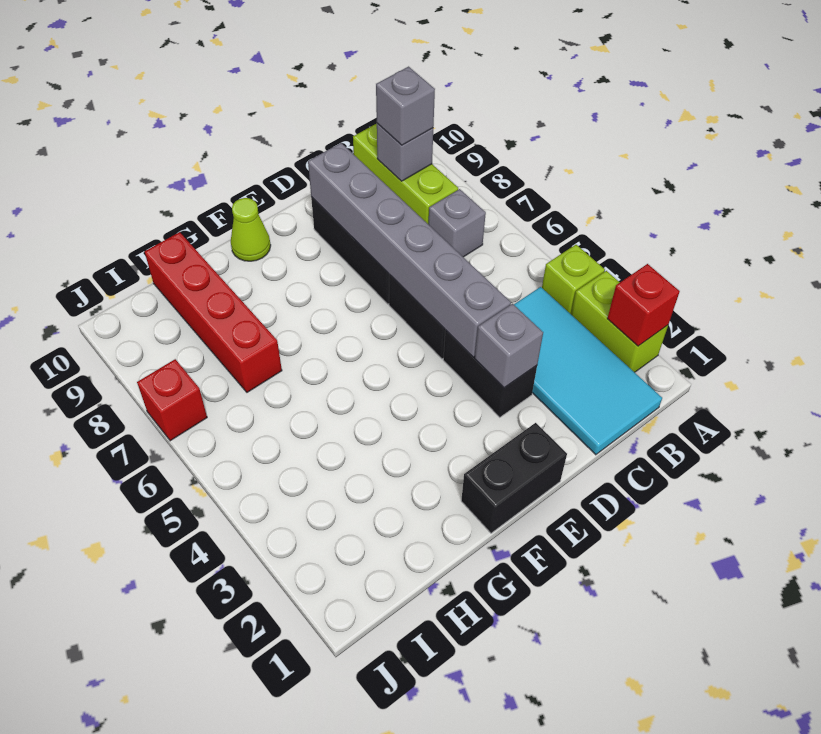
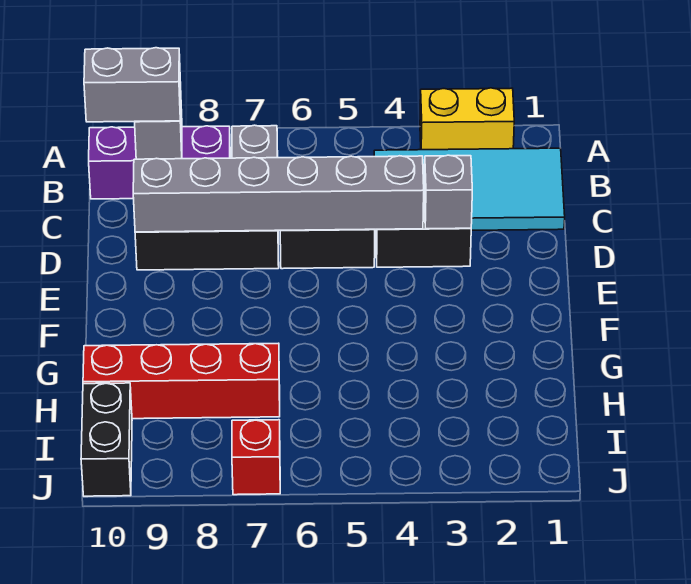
lime 1x2 brick [571,271,668,372] -> yellow 1x2 brick [420,88,514,150]
red 1x1 brick [607,264,680,346] -> none
lime 1x1 brick [542,245,605,314] -> none
lime 1x3 brick [353,123,458,225] -> purple 1x3 brick [89,126,230,199]
grey 1x1 brick [376,67,435,145] -> grey 1x2 brick [84,48,181,122]
black 1x2 brick [461,423,567,533] -> black 1x2 brick moved to [81,383,132,496]
lime 1x1 cone [231,198,271,261] -> none

